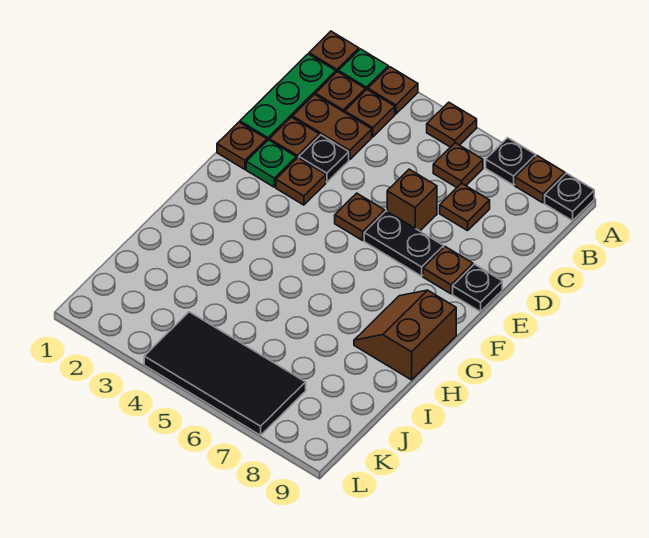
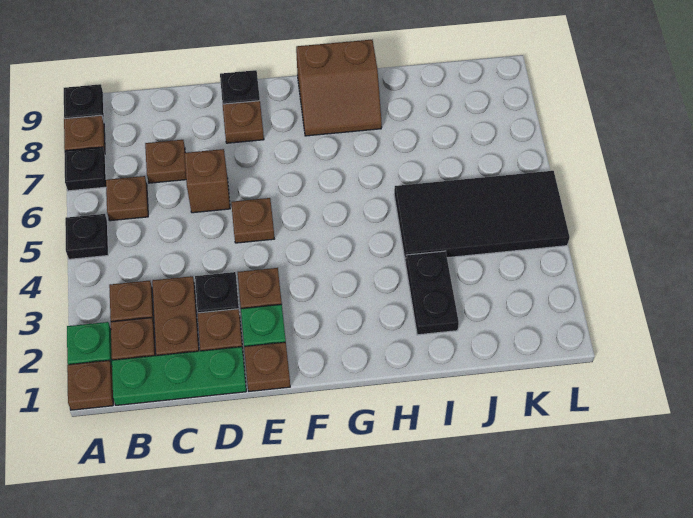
brown 1x1 plate [368,67,418,114] -> none
brown 1x1 plate [427,102,477,147] -> black 1x1 plate [65,214,108,259]
black 1x2 plate [364,211,444,276] -> black 1x2 plate moved to [405,251,459,335]
black 2x4 tile [144,312,306,435] -> black 2x4 tile turned to [394,171,570,262]

